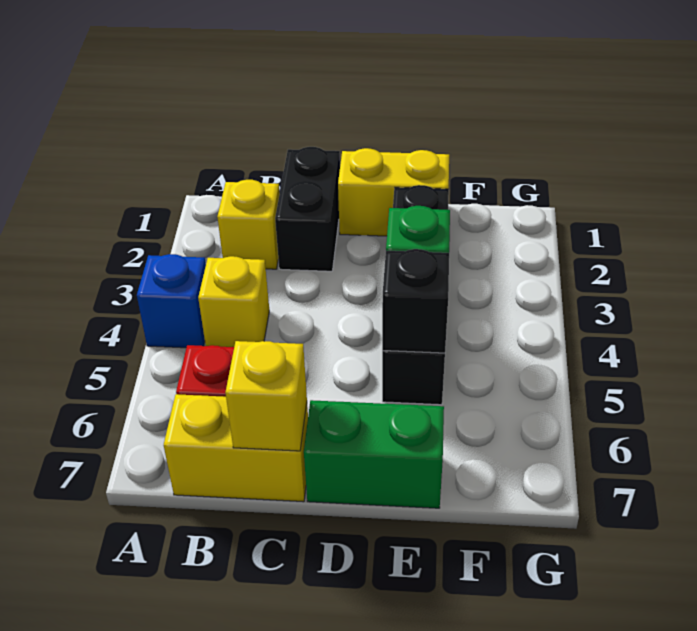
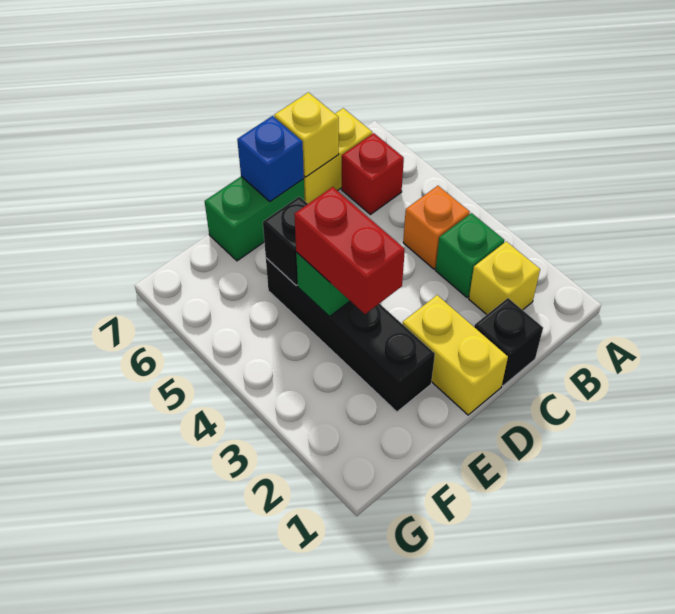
blue 1x1 brick [137,254,206,348] -> blue 1x1 brick moved to [237,116,304,202]
none -> green 1x1 brick [435,213,504,298]
yellow 1x1 brick [198,256,269,347] -> orange 1x1 brick [403,186,470,269]
black 1x2 brick [275,147,340,271] -> black 1x1 brick [474,298,543,386]
yellow 1x2 brick [338,148,449,236] -> yellow 1x2 brick turned to [403,295,508,415]
none -> red 1x2 brick [294,187,405,314]

